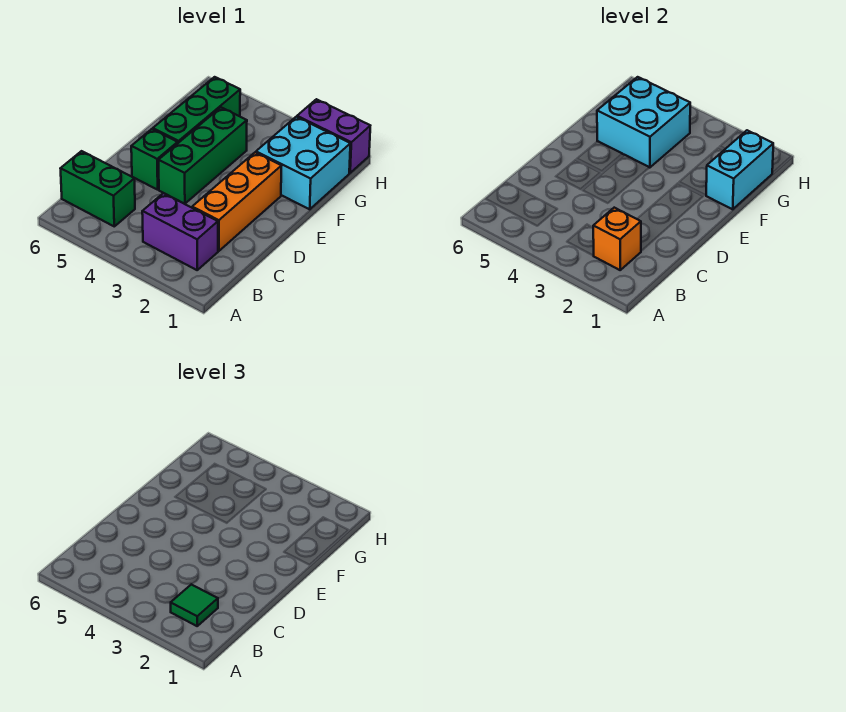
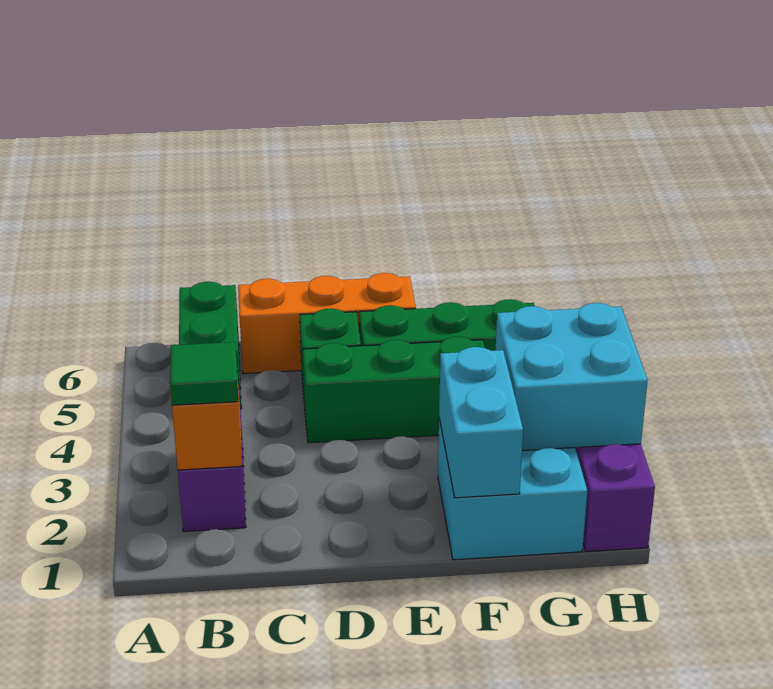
orange 1x3 brick [192,152,281,251] -> orange 1x3 brick moved to [238,273,416,374]
cyan 1x2 brick [706,130,773,209] -> cyan 1x2 brick turned to [439,347,523,498]
cyan 2x2 brick [597,77,690,168] -> cyan 2x2 brick moved to [496,303,648,451]

